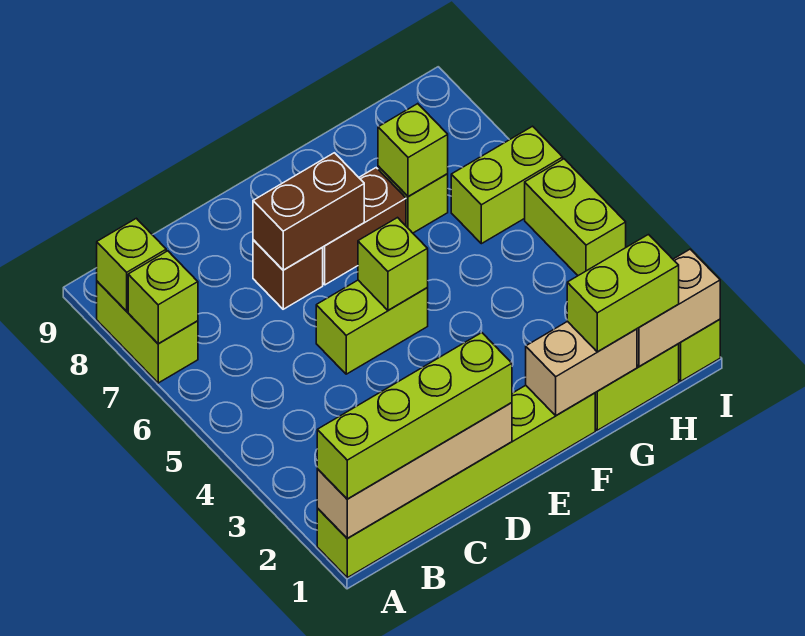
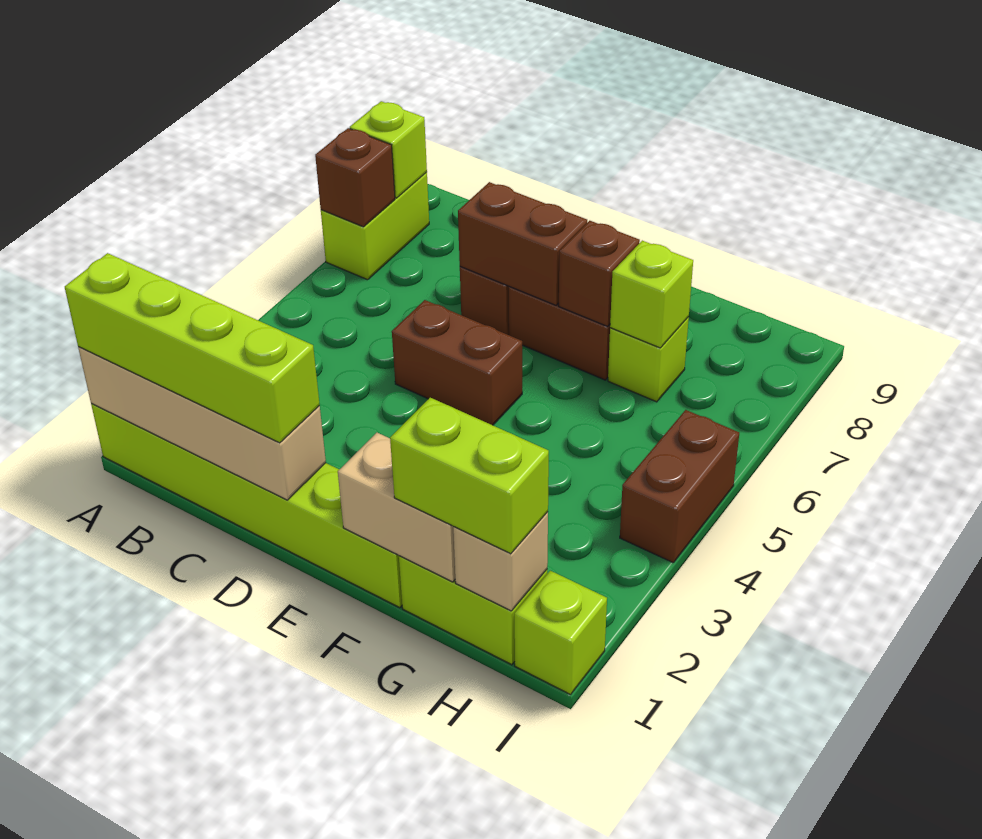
lime 1x1 brick [128,251,198,344] -> brown 1x1 brick [315,128,395,227]
lime 1x2 brick [316,280,428,374] -> brown 1x2 brick [392,300,522,425]
lime 1x1 brick [358,218,428,310] -> none
none -> brown 1x1 brick [559,221,640,326]
tan 1x2 brick [637,249,720,366] -> tan 1x1 brick [453,512,548,611]
lime 1x2 brick [451,126,563,244] -> none
lime 1x2 brick [525,159,626,276] -> brown 1x2 brick [620,410,739,563]

